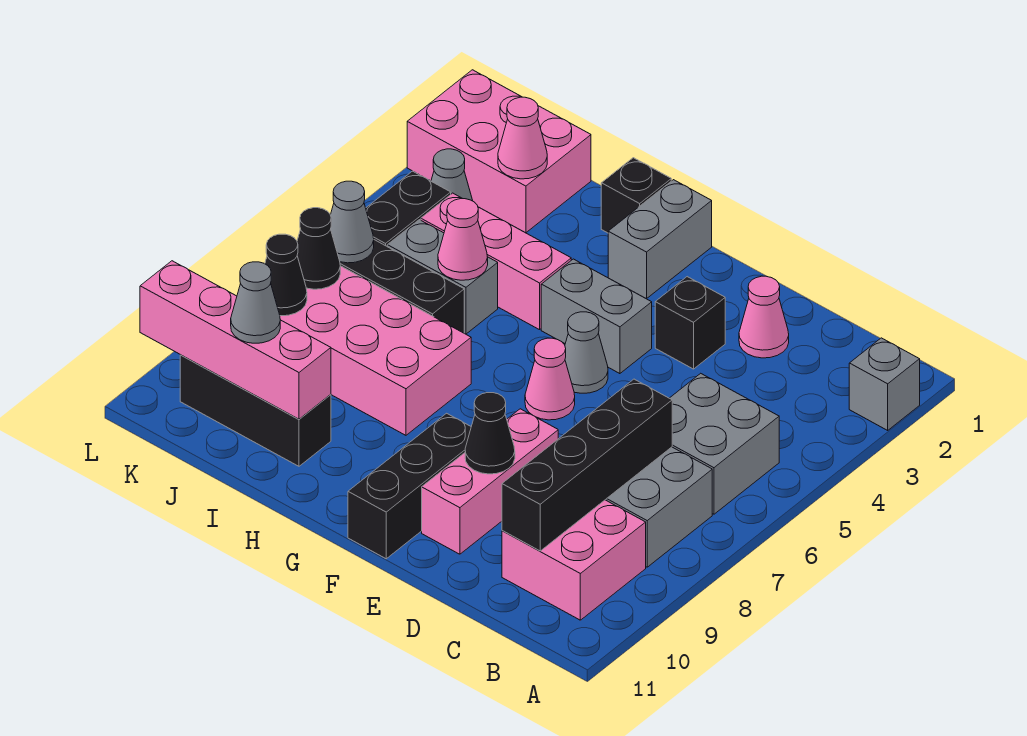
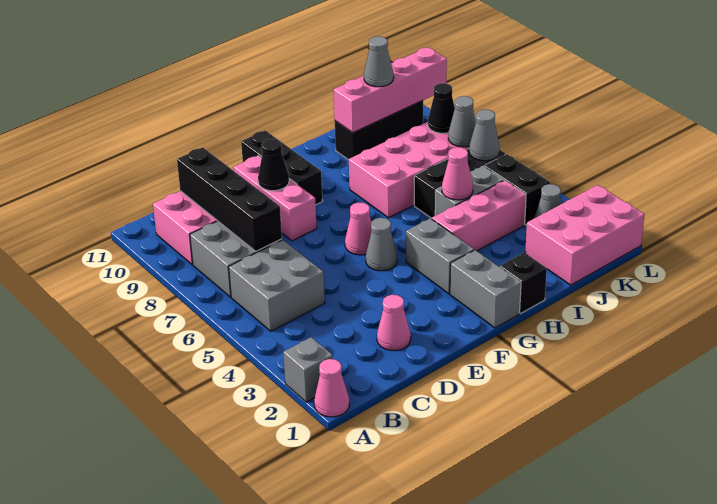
black 1x1 brick [655,277,725,369] -> none
grey 1x2 brick [541,259,652,374] -> grey 1x2 brick turned to [406,218,474,294]
pink 1x1 cone [498,97,547,179] -> pink 1x1 cone moved to [314,359,349,417]
black 1x1 cone [297,208,340,289] -> grey 1x1 cone [448,96,476,147]

